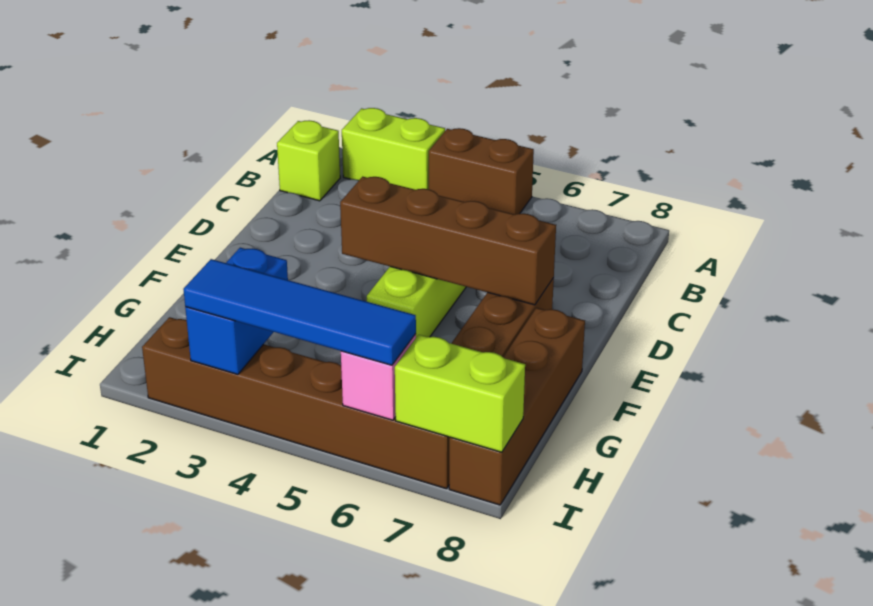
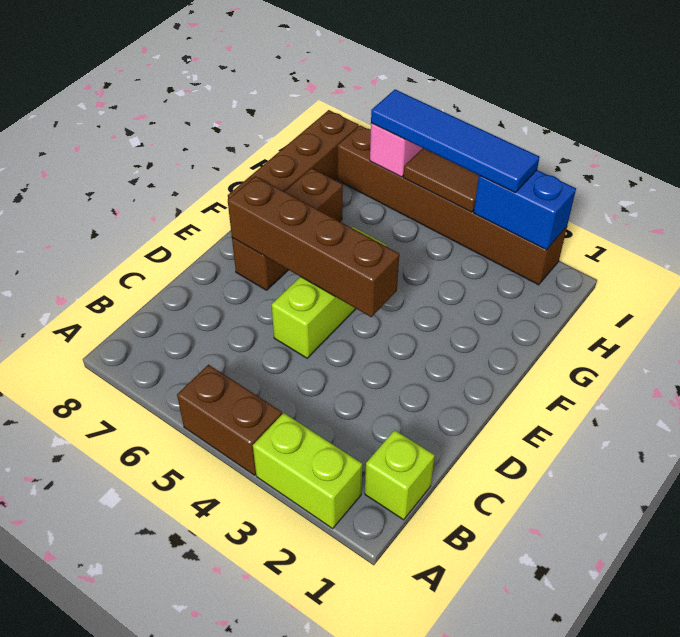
blue 1x2 brick [185,248,288,374] -> blue 1x2 brick turned to [474,170,576,250]
none -> brown 1x2 tile [403,148,479,212]
lime 1x2 brick [395,335,525,452] -> none

